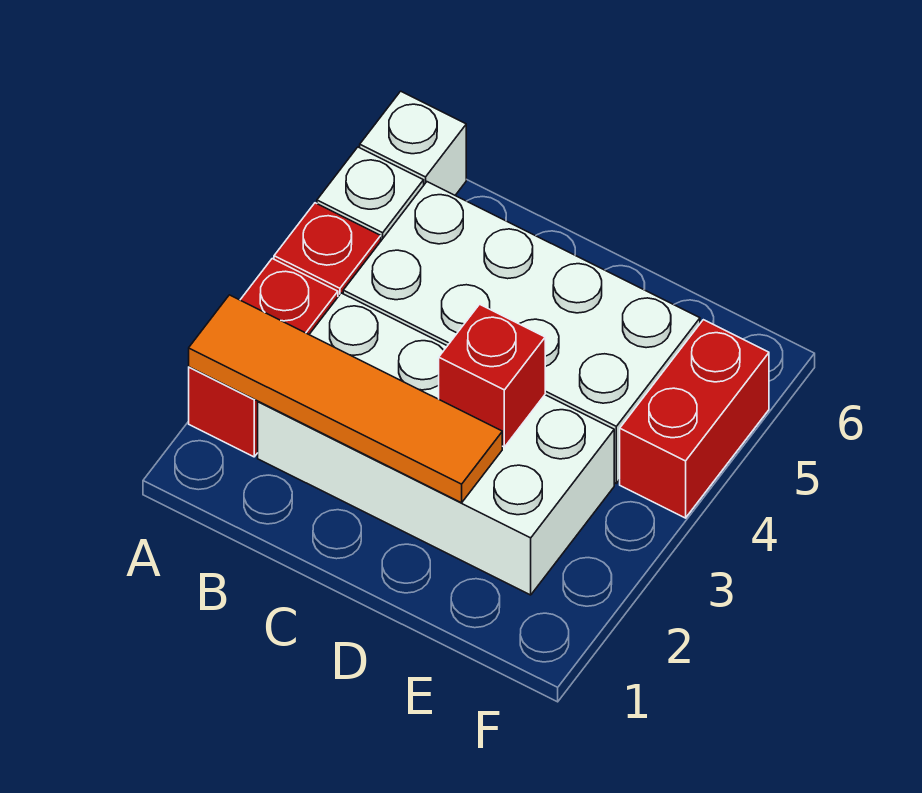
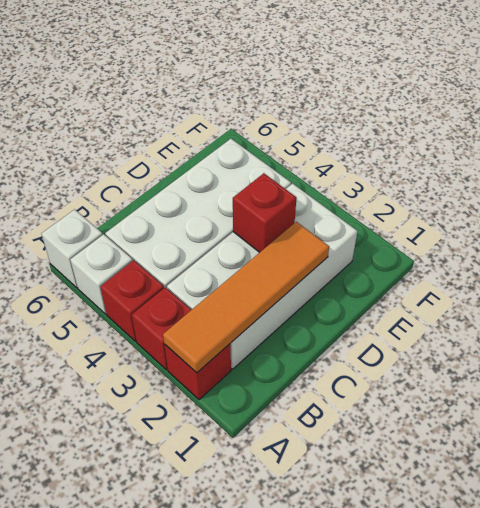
red 1x2 brick [620,320,769,518] -> none

